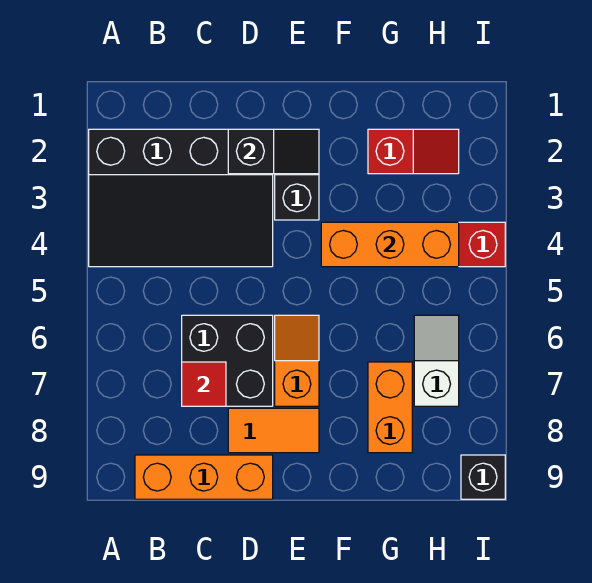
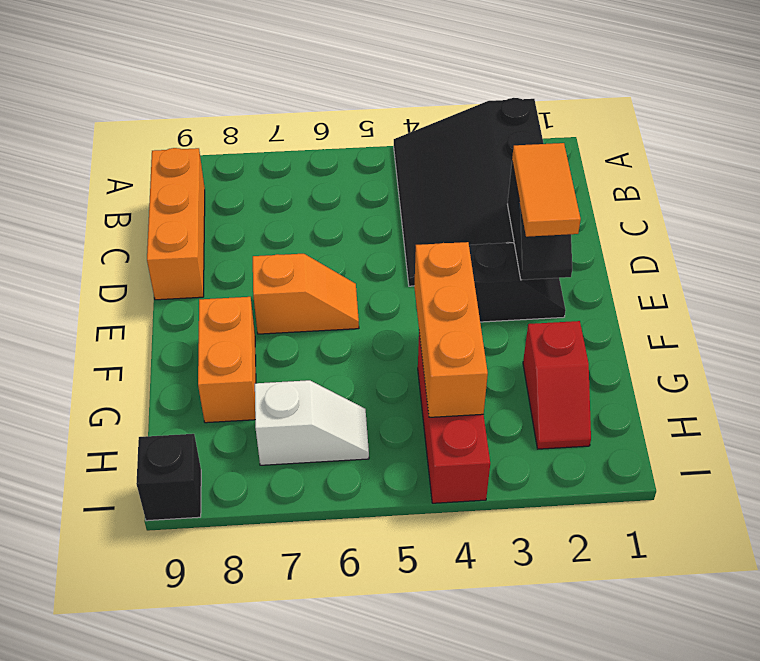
black 2x2 brick [182,315,273,406] -> none
red 1x1 tile [182,362,226,406] -> none
orange 1x2 tile [228,408,319,453] -> orange 1x2 tile moved to [512,143,581,237]
orange 1x2 brick [368,362,412,453] -> orange 1x2 brick turned to [198,297,256,423]

